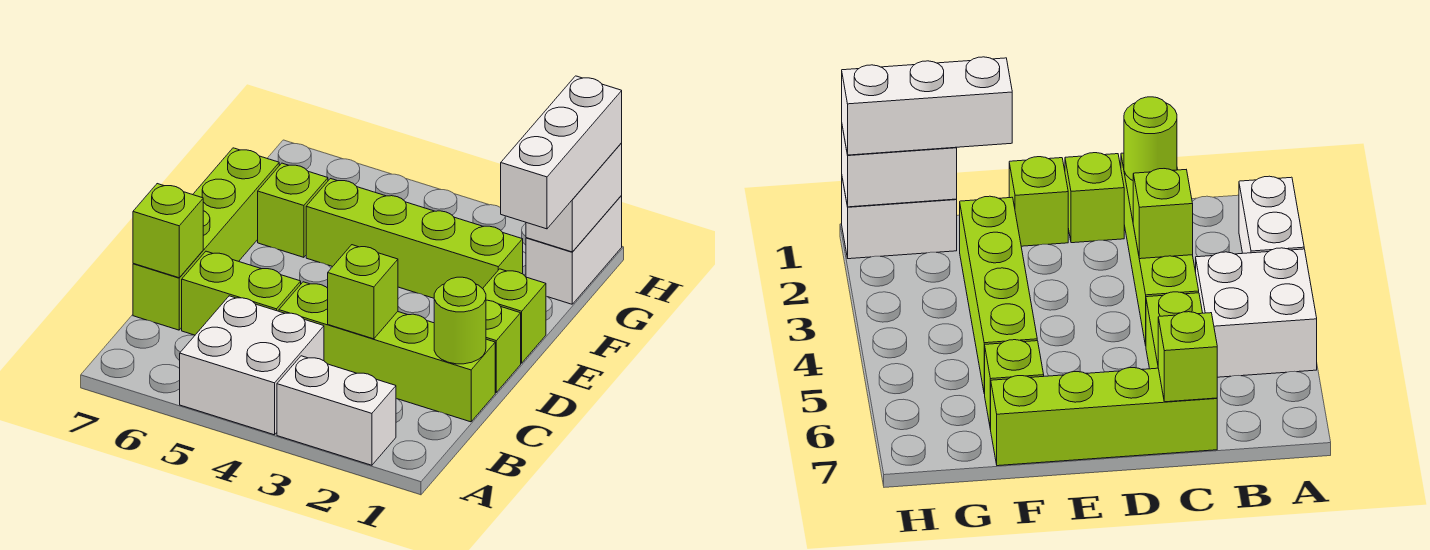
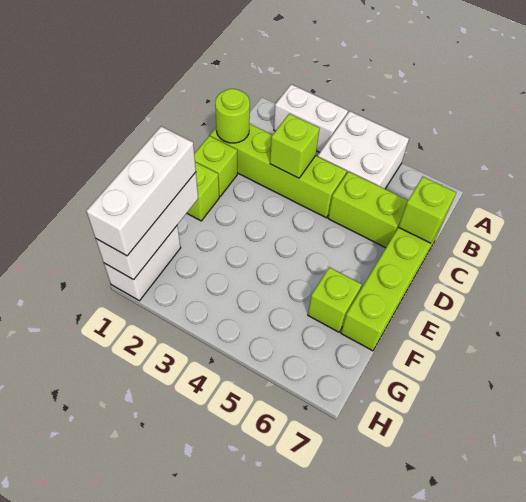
lime 1x4 brick [306,179,523,298] -> none
white 1x2 brick [526,143,622,252] -> white 1x3 brick [96,172,198,280]

